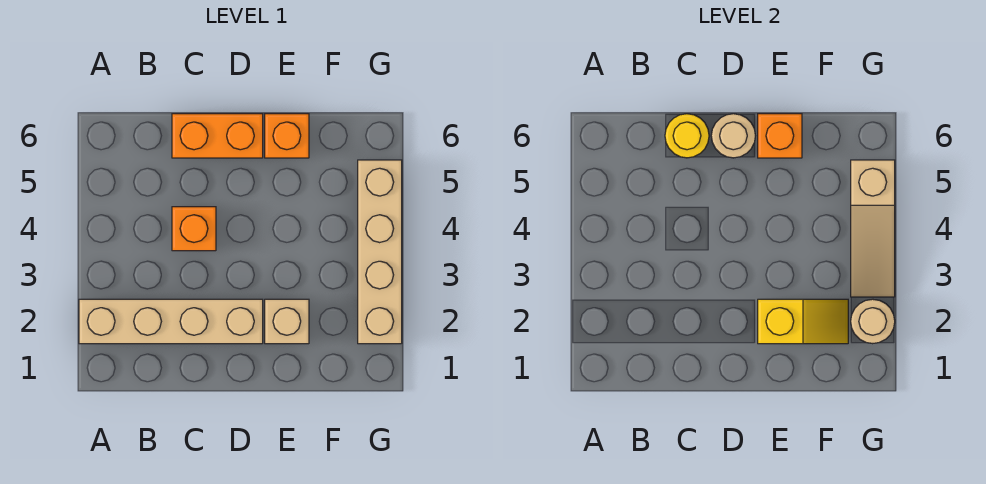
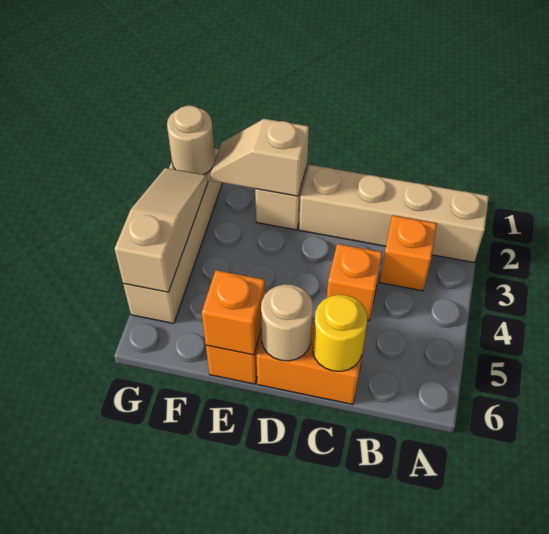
none -> orange 1x1 brick [380,215,437,291]
yellow 1x2 slope [758,299,848,344] -> tan 1x2 slope [210,119,309,196]

